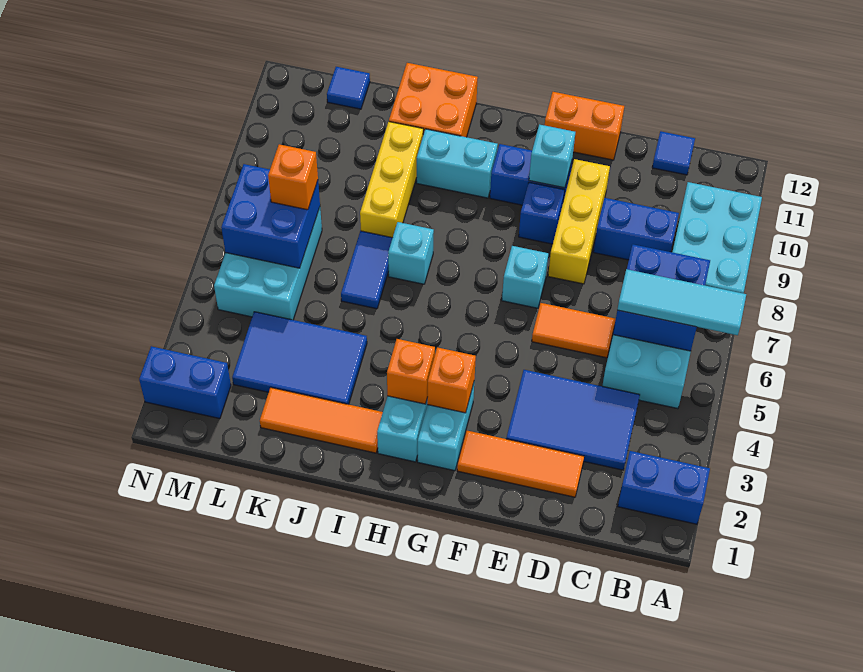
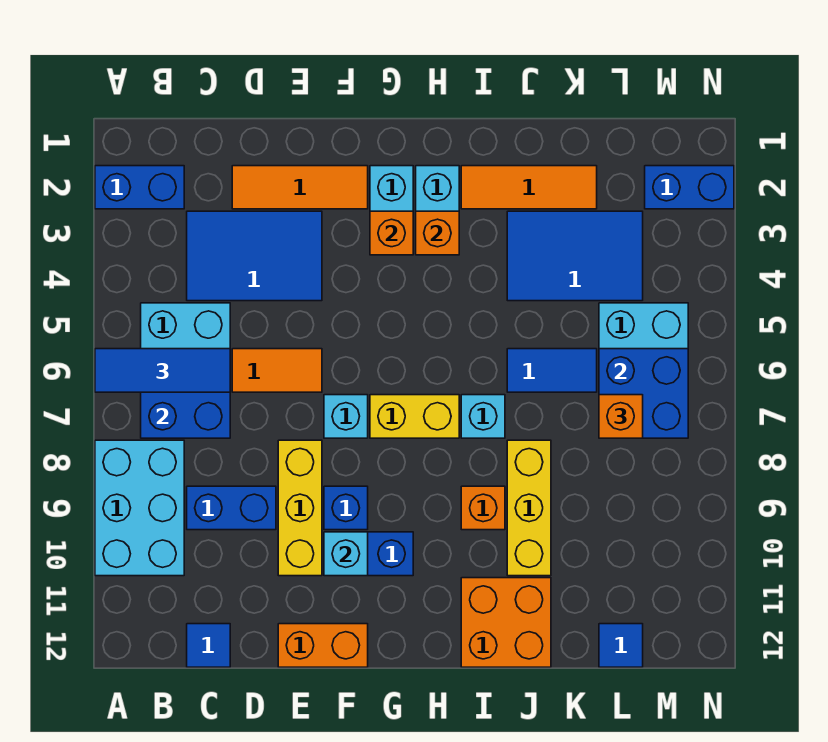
cyan 1x3 tile [617,269,746,335] -> blue 1x3 tile [95,349,230,392]
none -> yellow 1x2 brick [370,395,459,438]
cyan 1x2 brick [417,129,498,198] -> none
none -> orange 1x1 brick [461,486,505,530]
blue 1x2 tile [341,231,392,309] -> blue 1x2 tile turned to [507,349,597,392]

